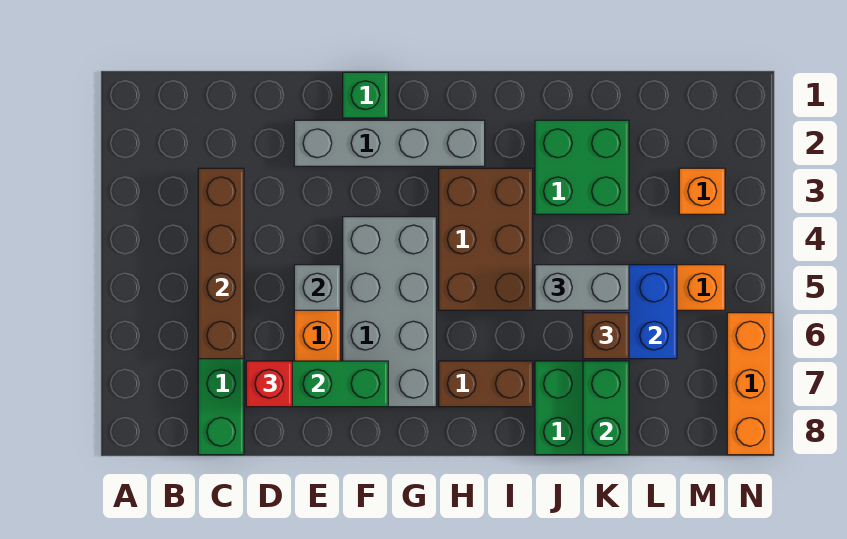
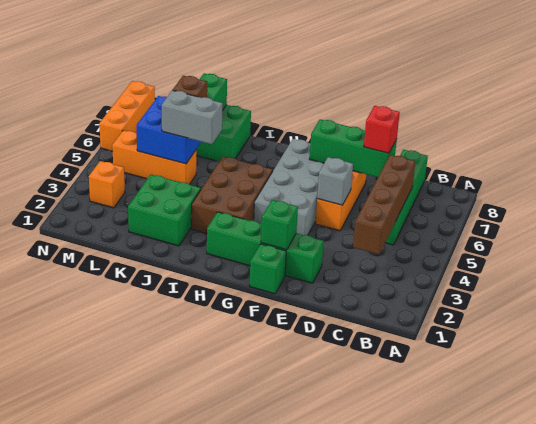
grey 1x4 brick [294,120,485,166] -> green 1x4 brick [207,212,324,283]
none -> green 1x1 brick [261,200,298,250]
brown 1x2 brick [439,361,533,407] -> none

